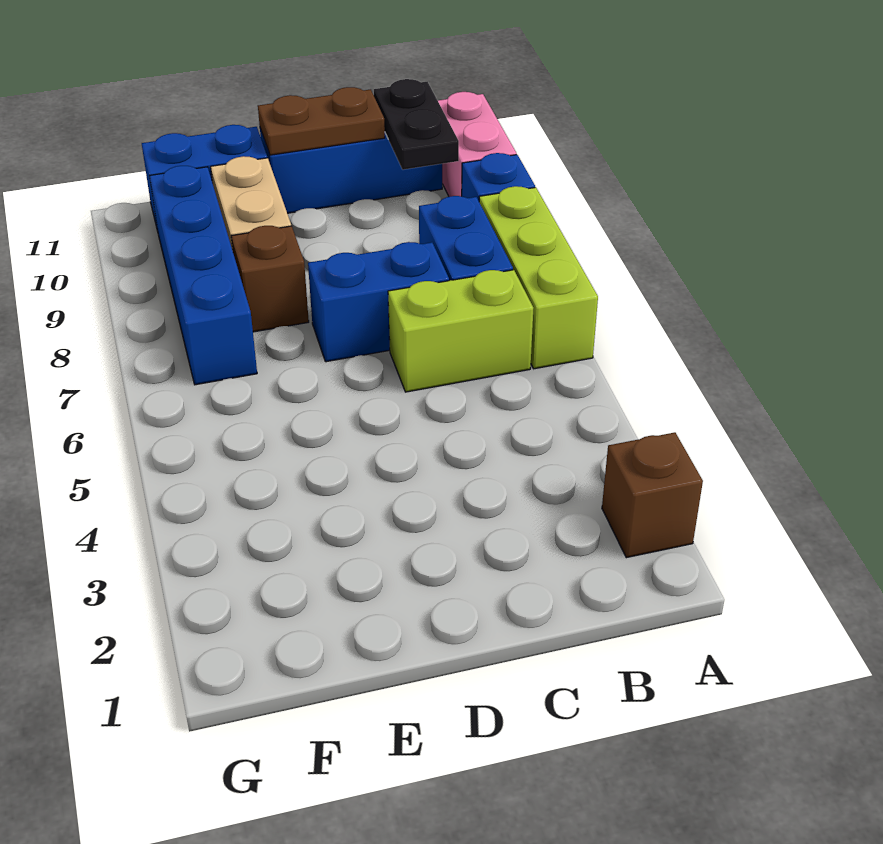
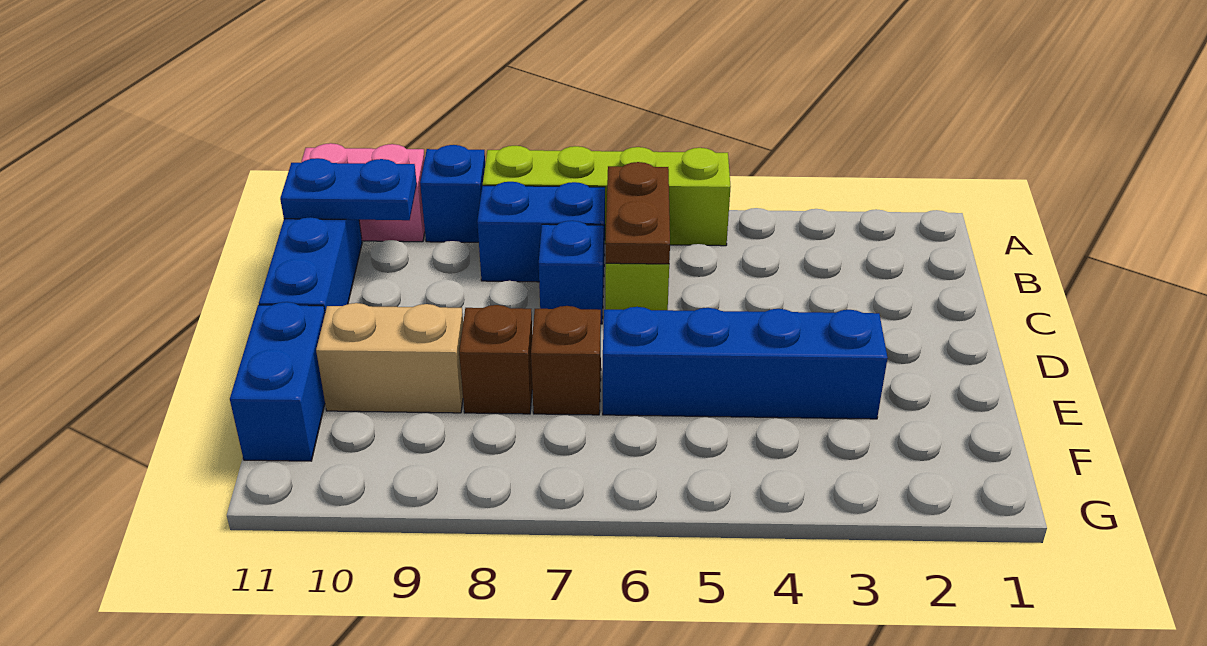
brown 1x1 brick [602,432,703,558] -> brown 1x1 brick moved to [531,306,601,415]
lime 1x3 brick [479,186,598,369] -> lime 1x4 brick [483,146,731,246]
black 1x2 plate [374,79,459,170] -> blue 1x2 plate [280,158,417,220]
blue 1x2 brick [308,242,449,362] -> blue 1x1 brick [539,221,604,324]
brown 1x2 plate [258,87,385,155] -> brown 1x2 plate moved to [606,162,670,264]
blue 1x4 brick [149,166,257,385] -> blue 1x4 brick moved to [603,307,888,419]

